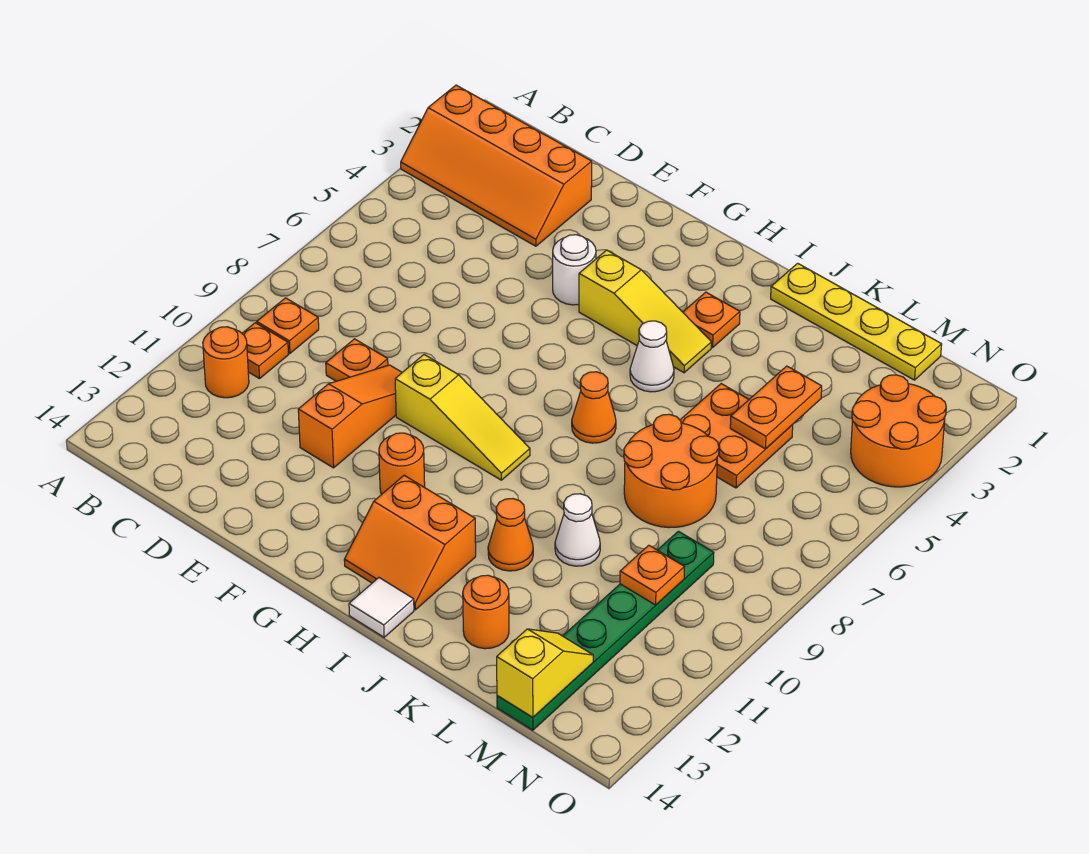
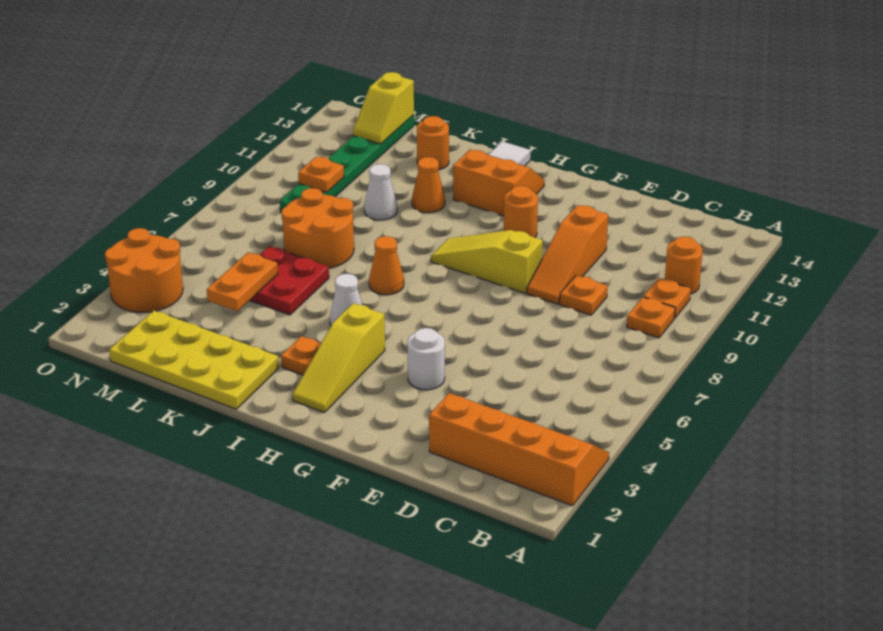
yellow 1x3 slope [579,250,711,373] -> yellow 1x3 slope turned to [293,303,385,413]
yellow 1x4 plate [771,263,942,380] -> yellow 2x4 plate [109,311,279,409]
orange 2x2 plate [680,384,793,488] -> red 2x2 plate [249,246,329,315]

